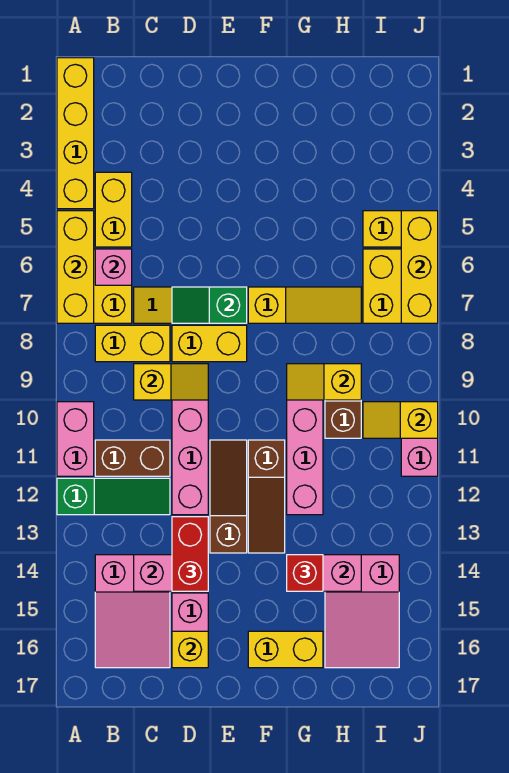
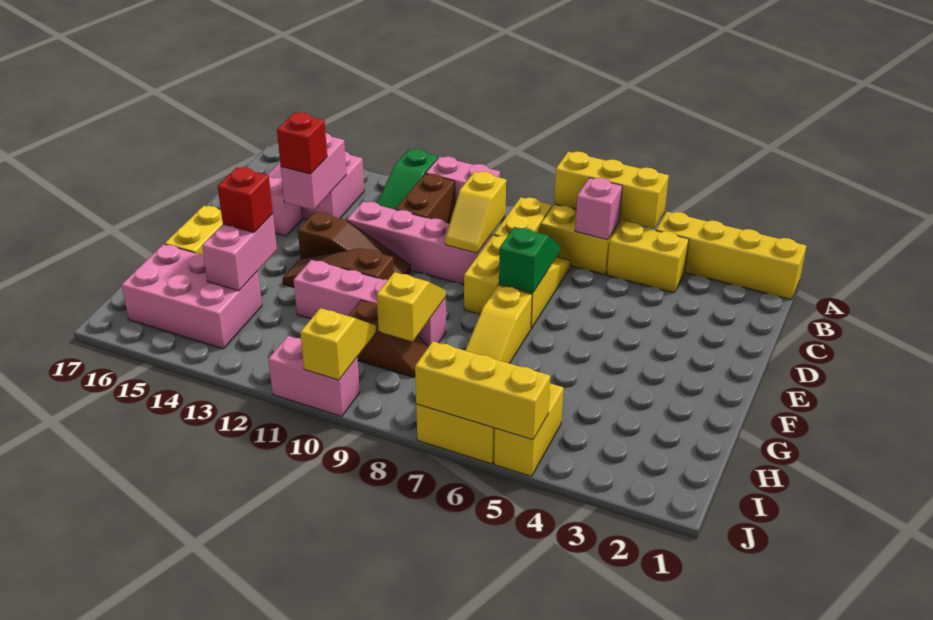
red 1x2 brick [172,517,208,591] -> red 1x1 brick [277,112,327,174]
yellow 1x1 brick [172,631,208,668] -> none
pink 2x3 slope [325,555,399,668] -> pink 2x3 brick [122,244,262,349]

